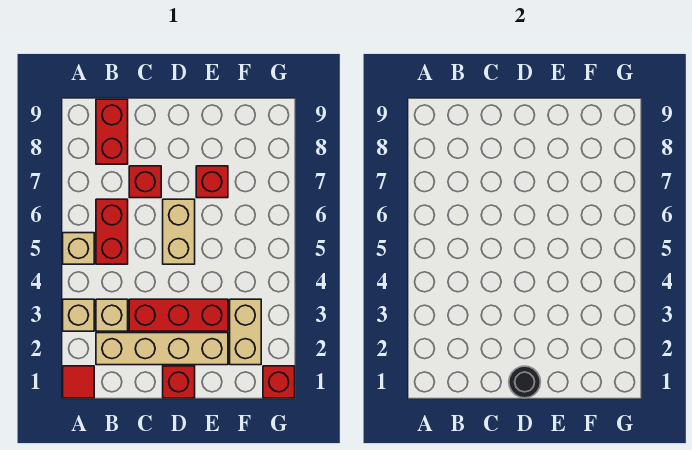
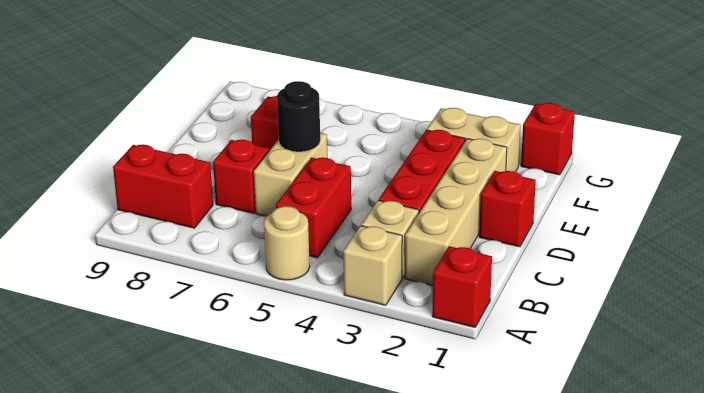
red 1x1 tile [63,366,94,398] -> red 1x1 brick [432,246,492,327]
tan 1x1 brick [63,233,94,264] -> tan 1x1 round brick [264,206,310,280]
red 1x2 brick [96,199,128,264] -> red 1x2 brick turned to [276,158,351,258]
black 1x1 round brick [509,366,540,398] -> black 1x1 round brick moved to [277,81,320,152]
tan 1x2 brick [163,199,195,264] -> tan 1x2 brick turned to [253,133,328,216]

